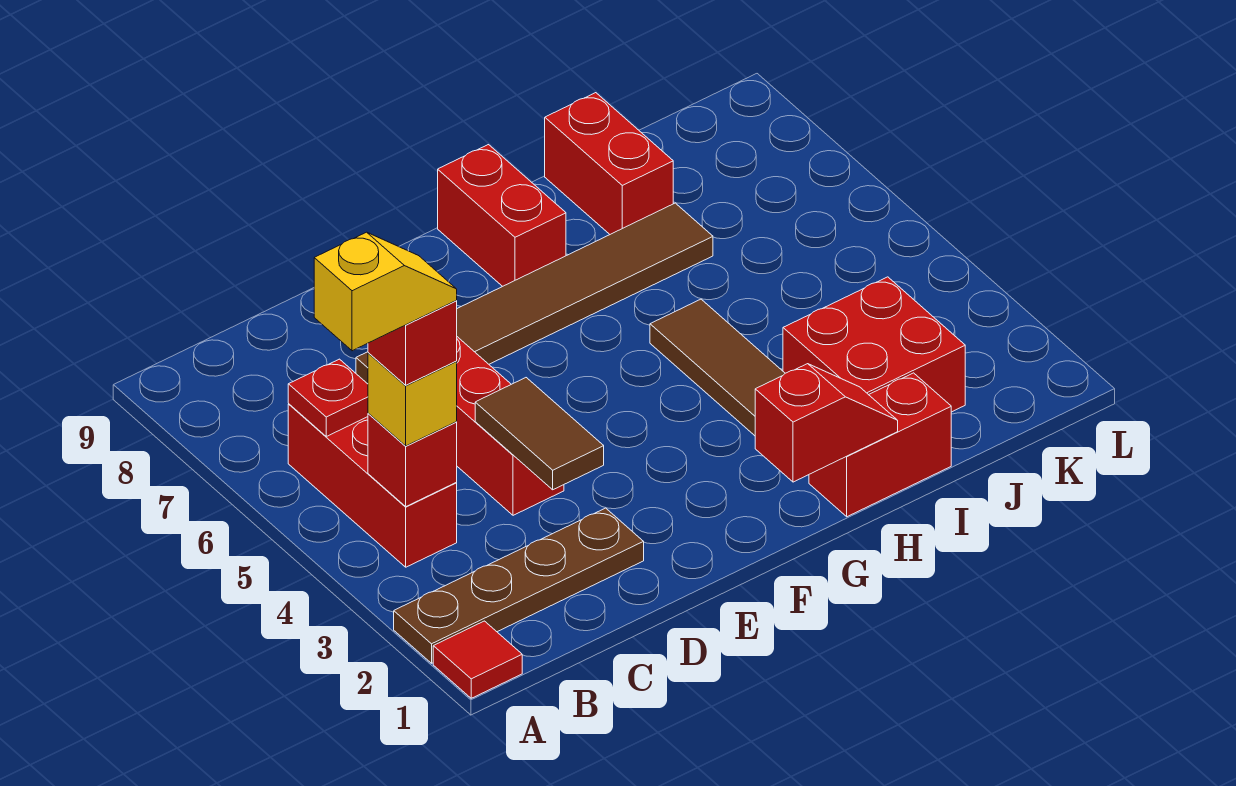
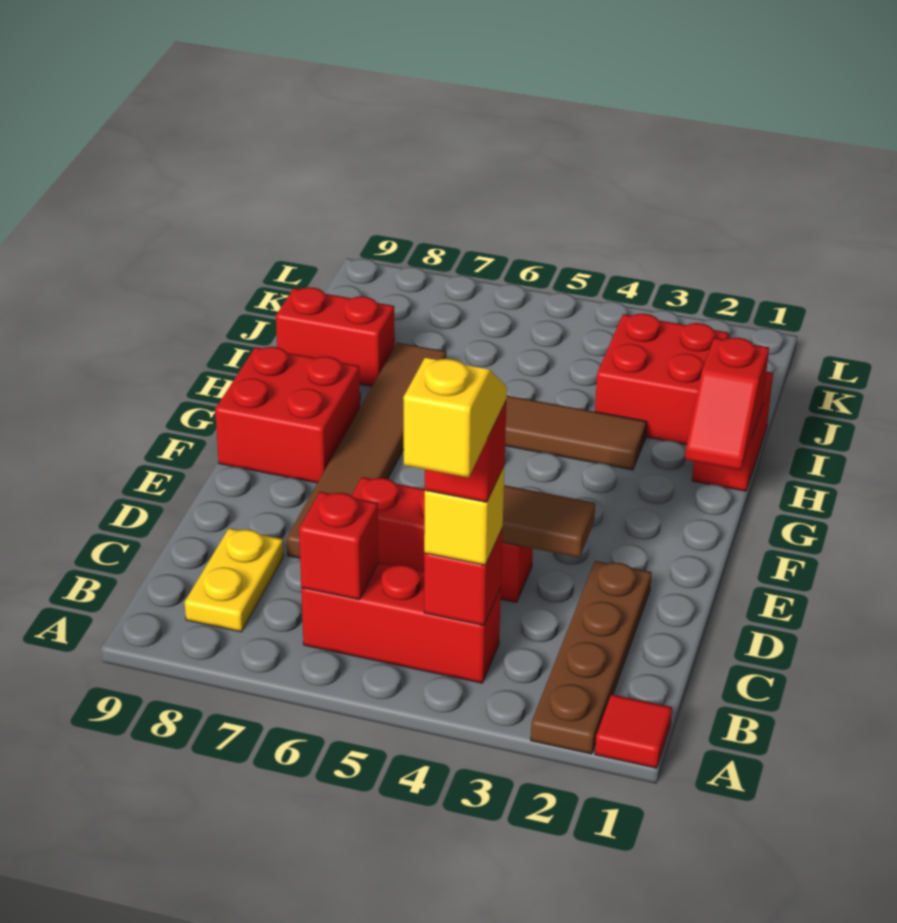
red 1x1 plate [288,359,368,436] -> red 1x1 brick [299,492,379,600]
none -> yellow 1x2 plate [185,528,284,632]
red 1x2 slope [755,364,898,482] -> red 1x2 slope turned to [685,337,769,470]
red 1x2 brick [438,145,566,286] -> red 2x2 brick [215,347,360,483]

